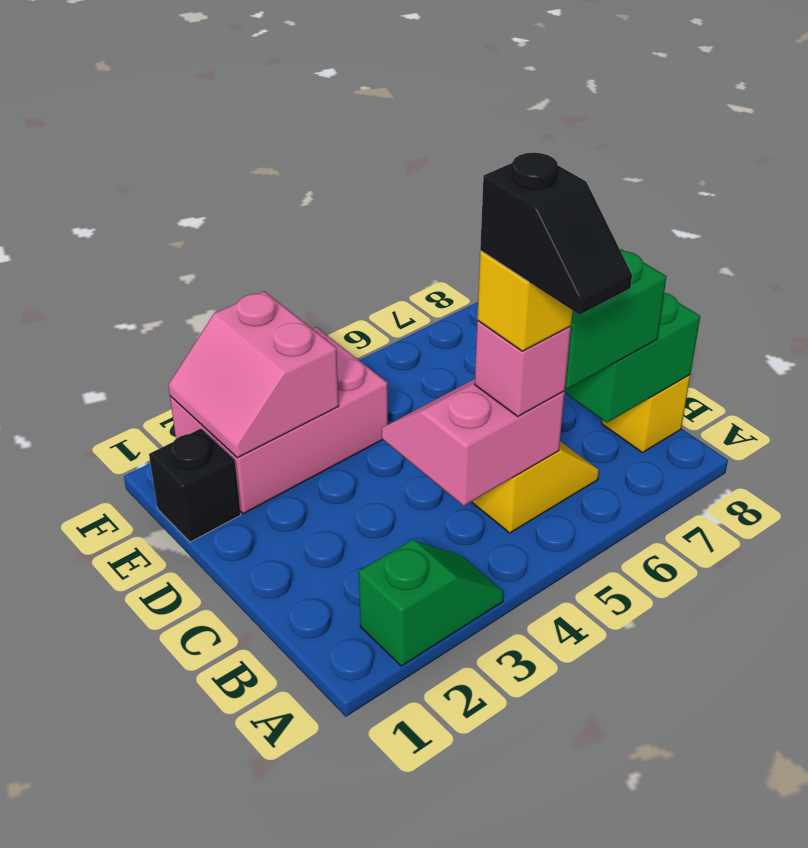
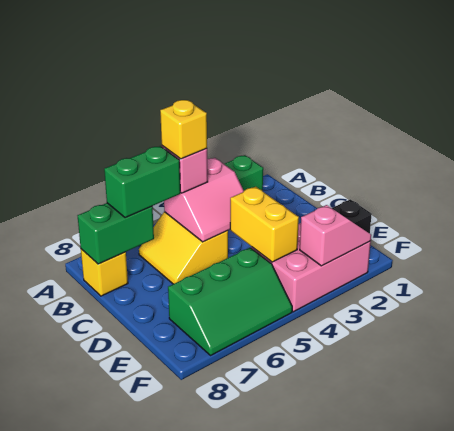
black 1x2 slope [480,153,632,315] -> none
none -> yellow 1x2 brick [230,187,299,262]
pink 2x2 slope [168,291,339,458] -> pink 1x2 slope [300,205,371,266]
none -> green 2x3 slope [168,248,292,355]

